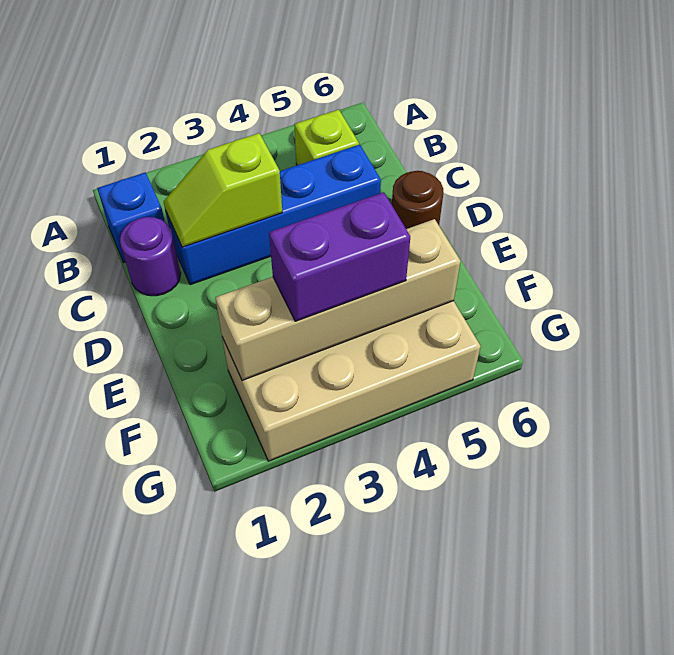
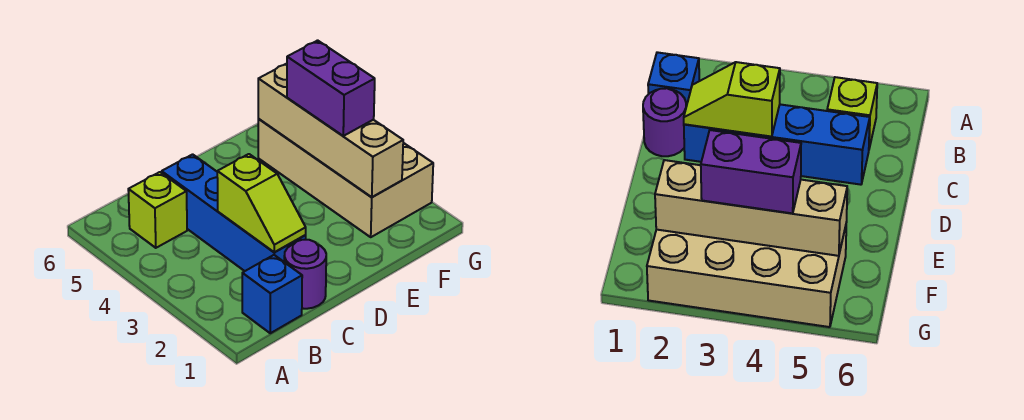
brown 1x1 round brick [392,171,443,229] -> none

